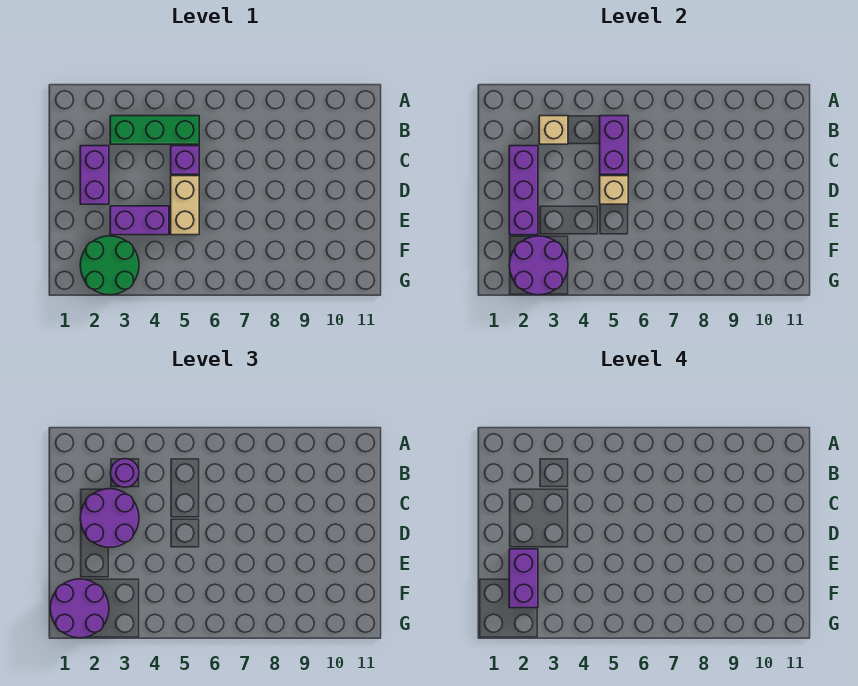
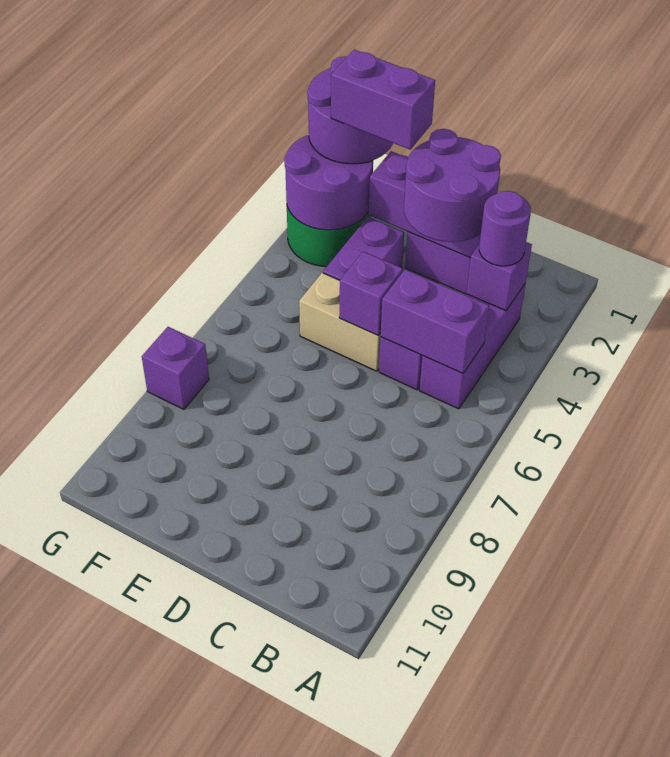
green 1x3 brick [110,116,199,144] -> purple 1x3 brick [419,284,525,409]
tan 1x1 brick [539,116,568,144] -> purple 1x1 brick [467,242,532,311]
tan 1x1 brick [600,176,628,204] -> purple 1x1 brick [339,252,403,335]
none -> purple 1x1 brick [142,327,209,409]

